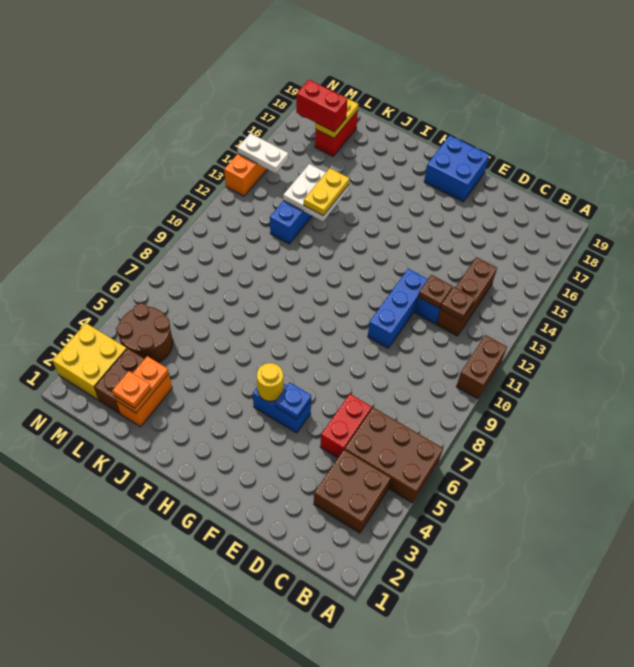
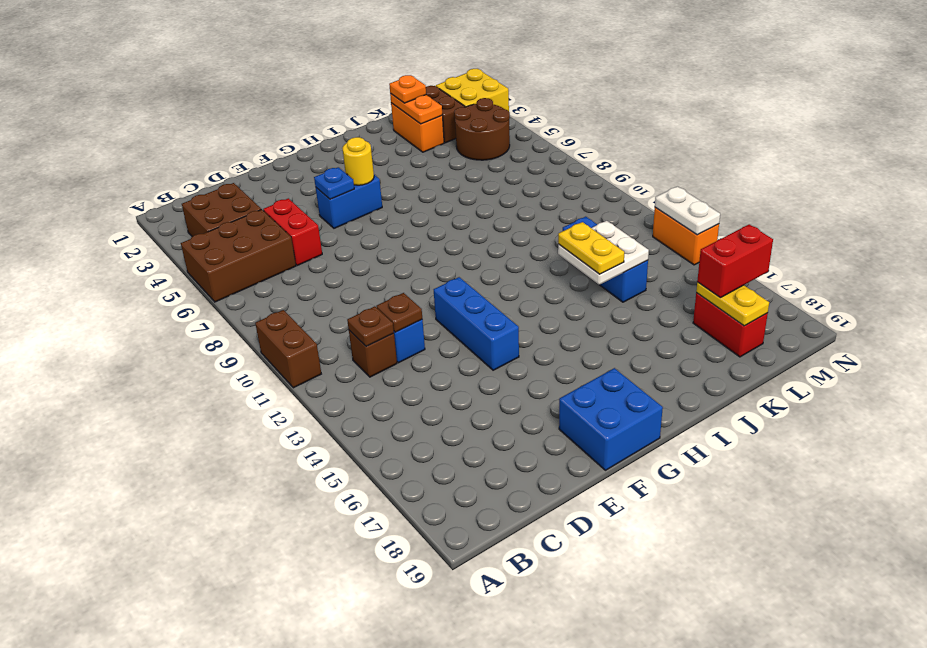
brown 1x3 brick [437,257,497,336] -> brown 1x1 brick [349,330,397,377]
blue 1x3 brick [368,269,428,348] -> blue 1x3 brick moved to [434,277,519,370]
white 1x2 plate [238,133,288,173] -> white 1x2 plate turned to [655,186,720,235]

